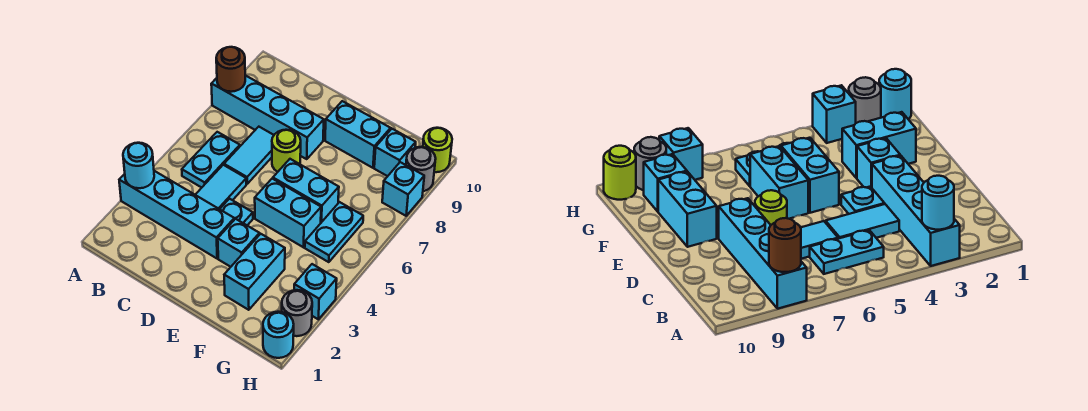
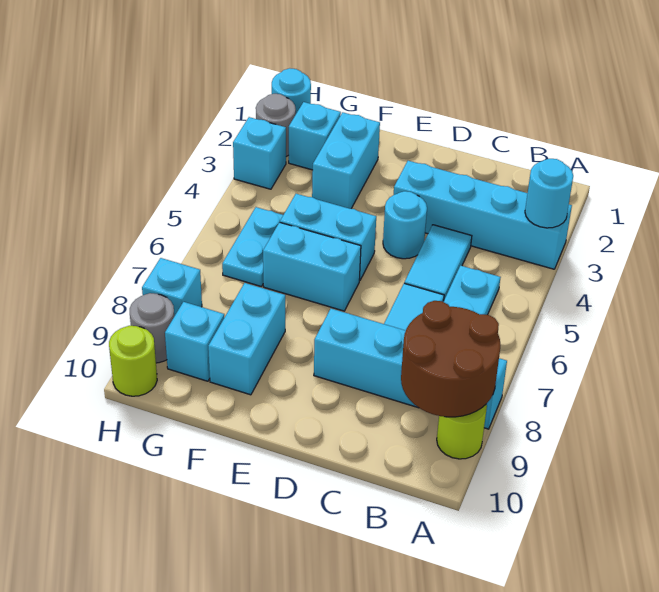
brown 1x1 round brick [216,47,245,92] -> brown 2x2 round brick [401,301,500,417]
cyan 1x1 plate [220,199,253,225] -> cyan 1x1 round brick [383,191,427,259]
lime 1x1 round brick [272,130,301,172] -> lime 1x1 round brick moved to [437,404,487,459]
cyan 1x1 brick [218,219,259,267] -> cyan 1x1 brick moved to [289,102,341,170]
cyan 1x2 brick [325,101,391,168] -> cyan 1x2 brick turned to [208,283,285,395]

